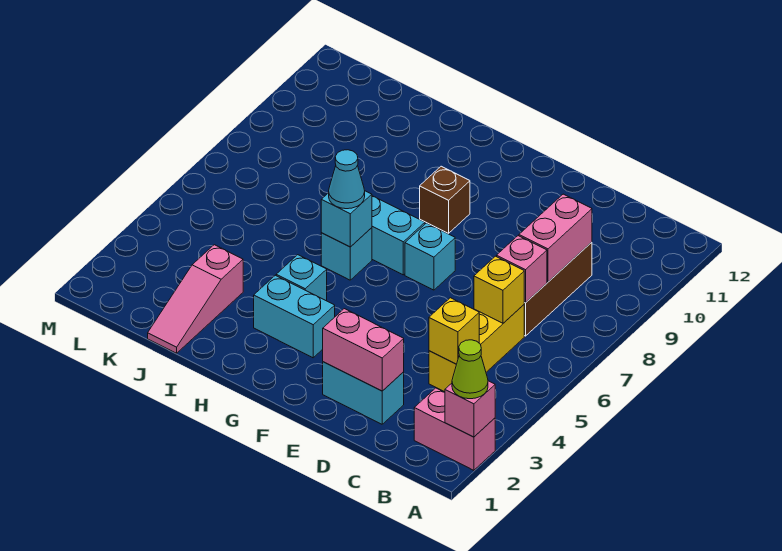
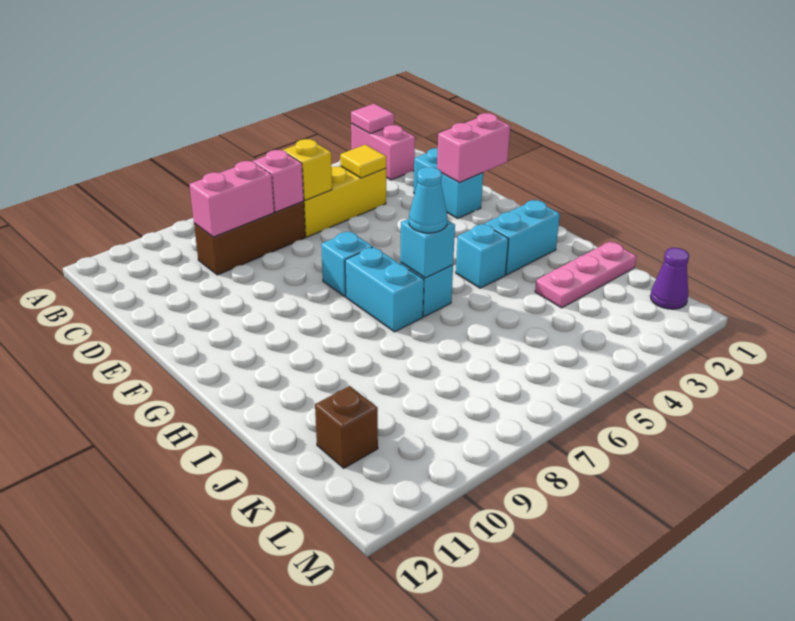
pink 1x1 brick [445,381,495,437] -> pink 1x1 tile [351,104,394,134]
lime 1x1 cone [452,340,488,399] -> none
yellow 1x1 brick [429,298,479,364] -> yellow 1x1 tile [340,145,386,178]
pink 1x2 brick [323,309,404,391] -> pink 1x2 brick turned to [437,113,510,183]
cyan 1x2 brick [254,275,335,358] -> cyan 1x2 brick turned to [485,200,560,275]
brown 1x1 brick [420,166,470,233] -> brown 1x1 brick moved to [315,386,378,468]
pink 1x3 slope [148,245,243,353] -> pink 1x3 plate [535,242,637,308]
none -> purple 1x1 cone [650,248,689,309]

